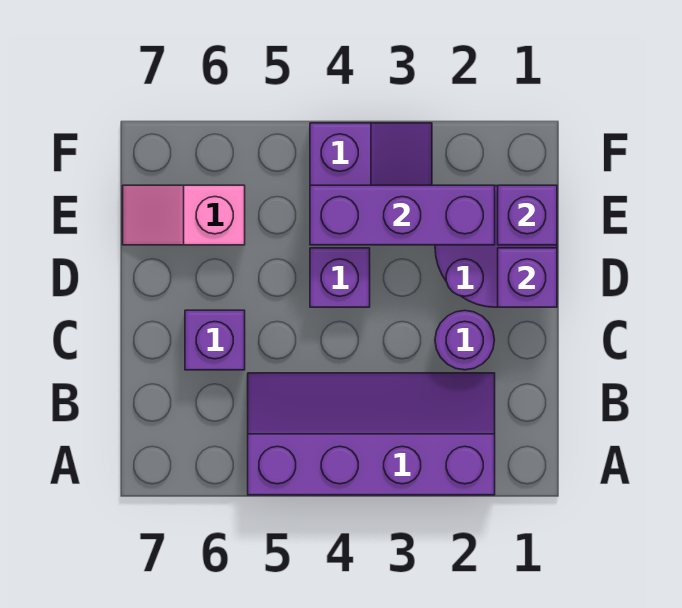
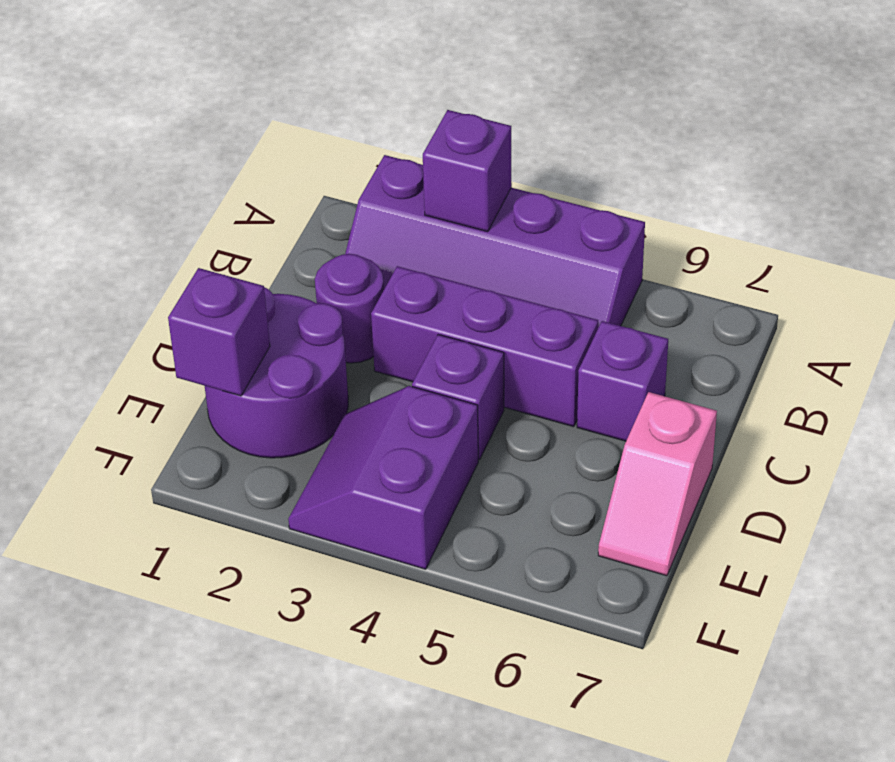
purple 1x1 brick [498,248,557,307] -> purple 1x1 brick moved to [423,110,512,232]
purple 1x3 brick [310,185,495,245] -> purple 1x3 brick moved to [371,266,598,427]
pink 1x2 slope [123,185,245,245] -> pink 1x2 slope turned to [598,392,717,576]

